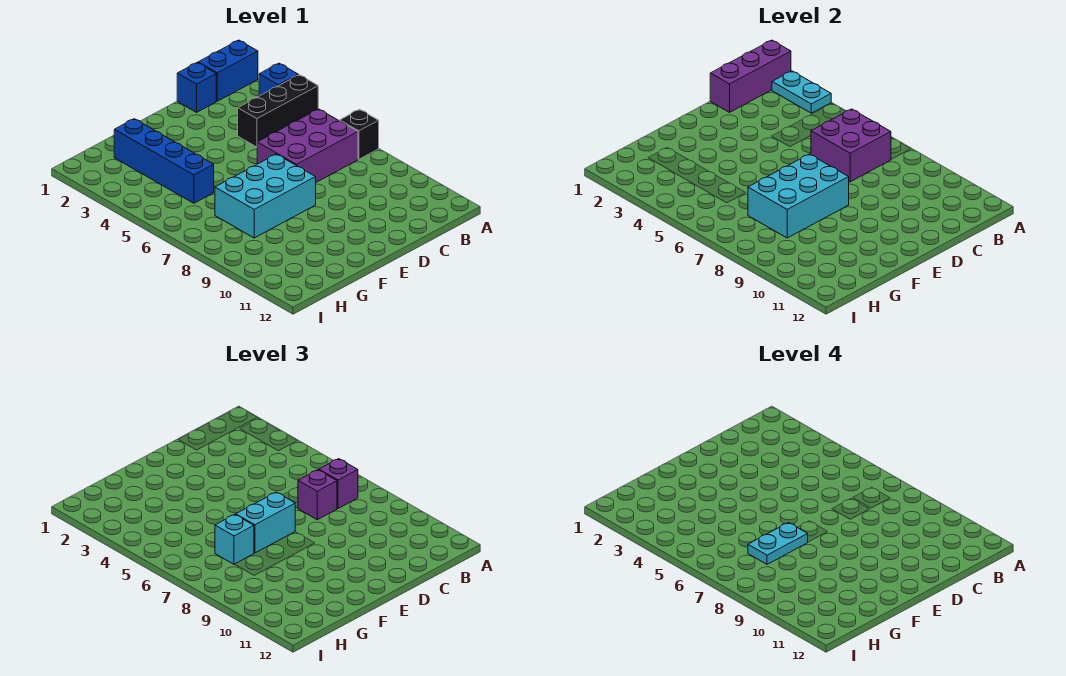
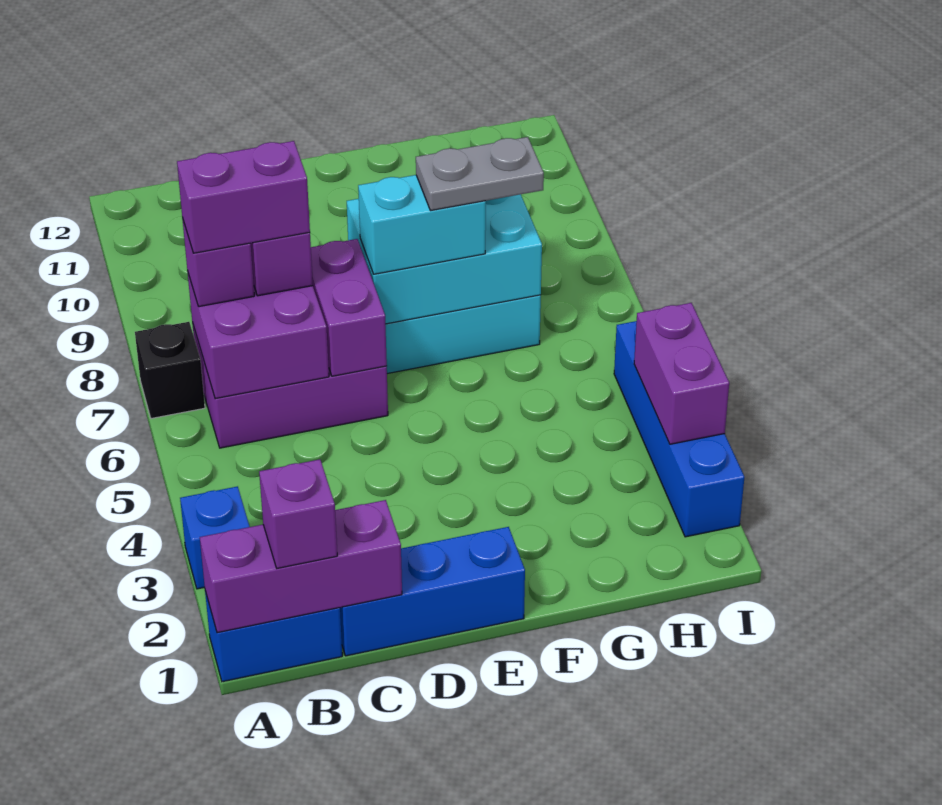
cyan 1x2 plate [772,71,831,113] -> none
black 1x3 brick [238,75,318,147] -> none
none -> purple 1x1 brick [259,459,337,568]
none -> purple 1x2 brick [177,141,310,253]
blue 1x1 brick [177,63,216,112] -> blue 1x3 brick [340,527,525,656]
none -> purple 1x2 brick [311,239,387,376]
cyan 1x2 plate [748,523,808,564] -> grey 1x2 plate [416,137,544,211]
blue 1x4 brick [114,119,214,203] -> blue 1x4 brick moved to [614,321,744,537]
cyan 1x1 brick [215,515,254,564] -> none
none -> purple 1x2 brick [634,303,729,444]

